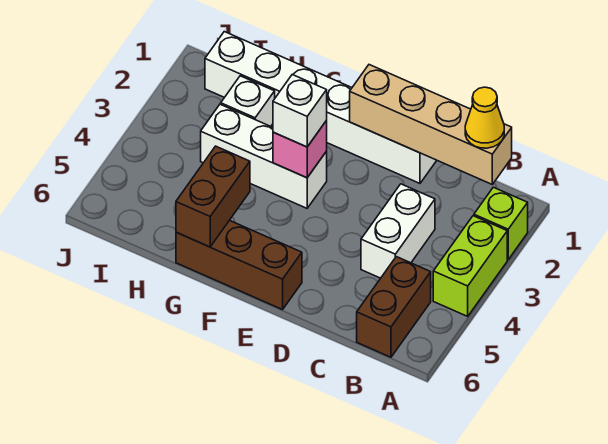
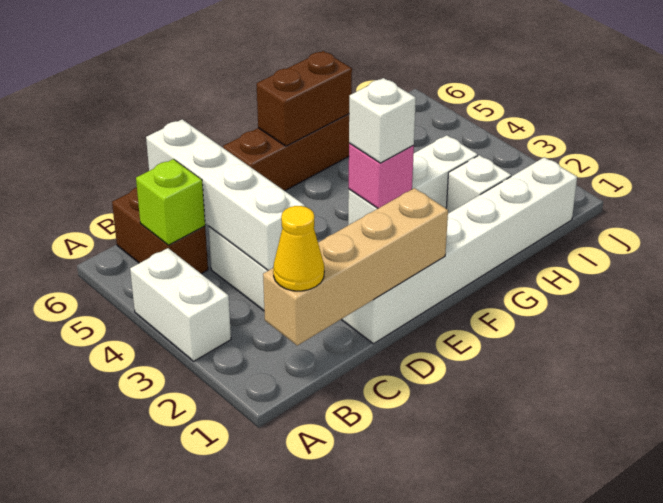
lime 1x1 brick [474,187,528,260] -> lime 1x1 brick moved to [136,159,205,245]
lime 1x2 brick [433,216,507,316] -> white 1x2 brick [130,248,231,361]
none -> white 1x4 brick [146,119,305,271]
brown 1x2 brick [176,146,250,247] -> brown 1x2 brick turned to [257,51,352,146]

